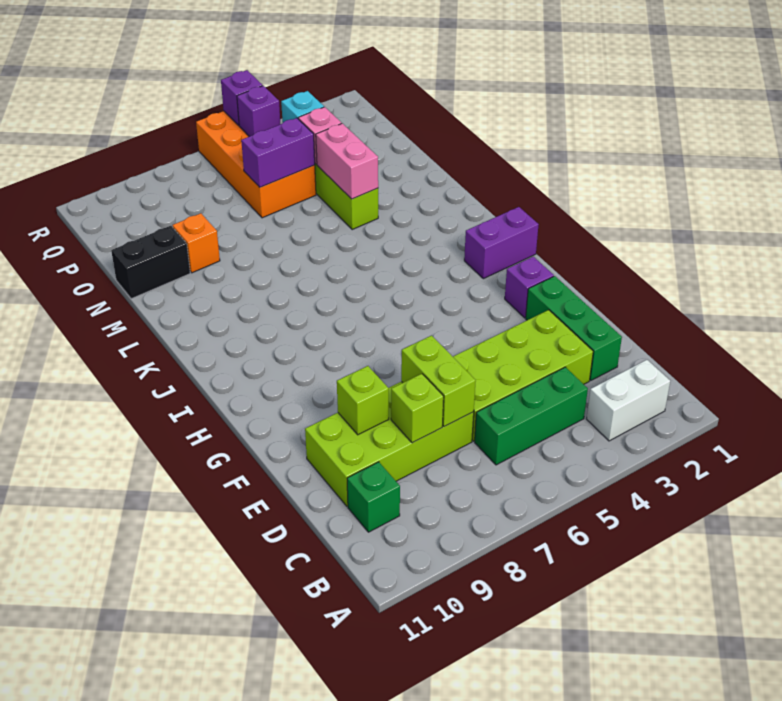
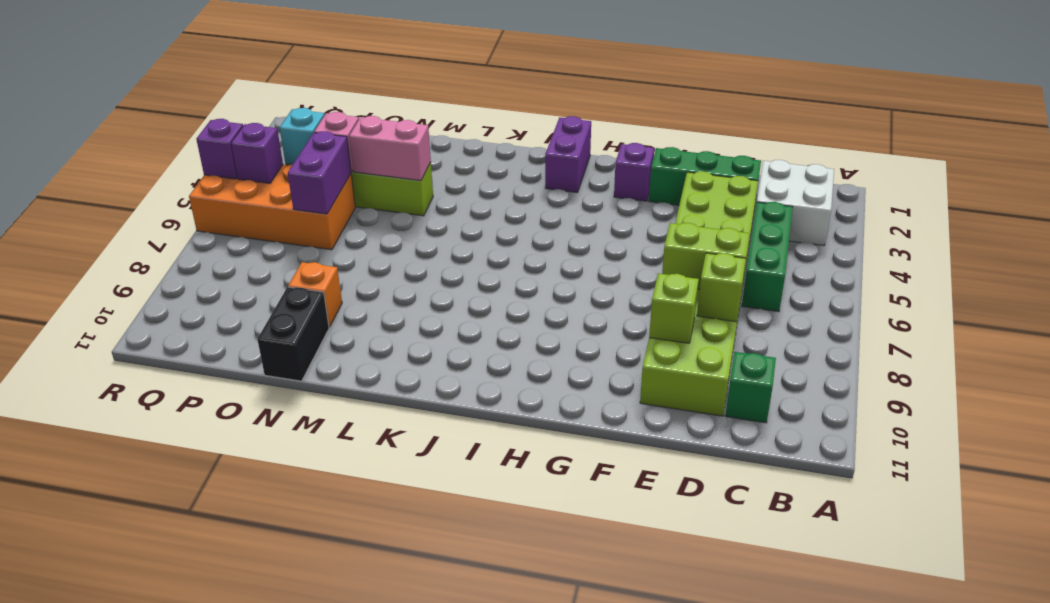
white 1x2 brick [587,360,670,441] -> white 2x2 brick [757,160,834,246]

